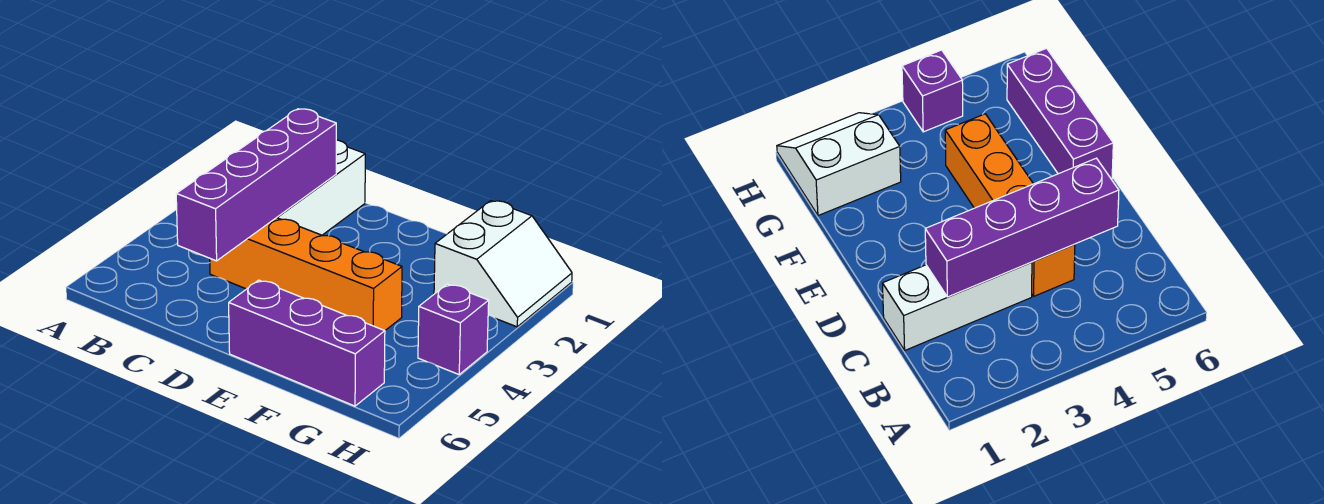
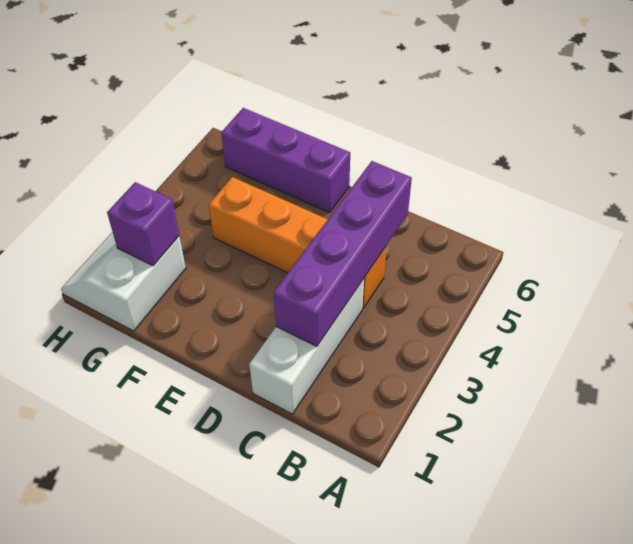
purple 1x1 brick [418,284,489,374] -> purple 1x1 brick moved to [107,182,179,266]

